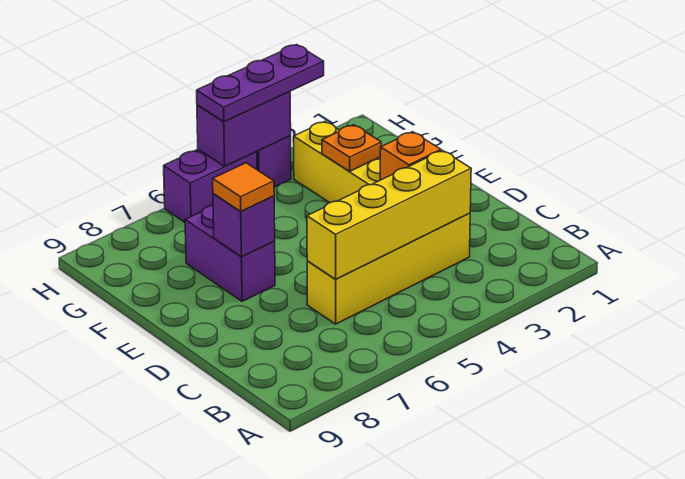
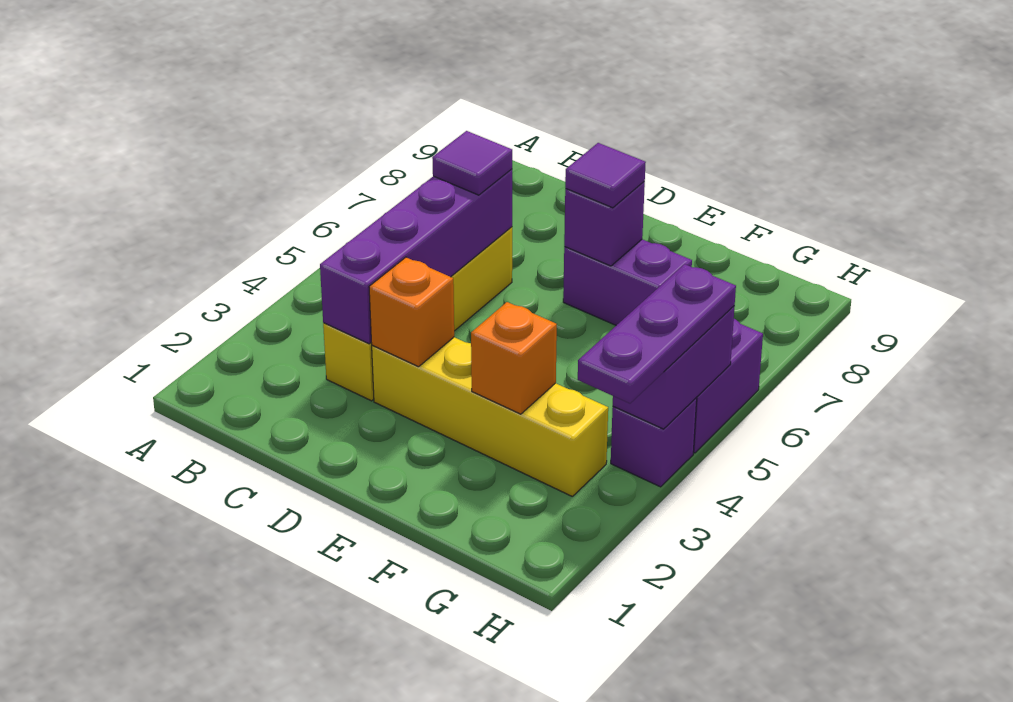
yellow 1x4 brick [307,150,471,279] -> purple 1x4 brick [320,169,512,344]
none -> purple 1x1 tile [432,131,512,195]
orange 1x1 tile [213,163,274,212] -> purple 1x1 tile [565,143,646,208]
orange 1x1 plate [322,125,381,172] -> orange 1x1 brick [471,302,557,414]

